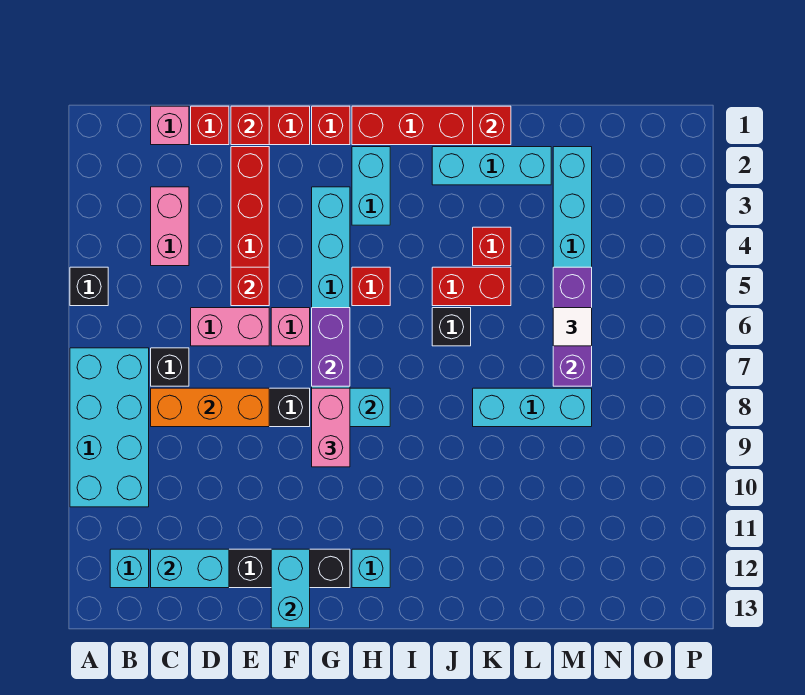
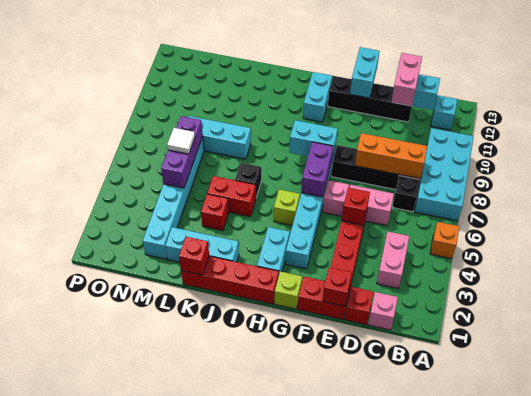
black 1x1 brick [70,267,108,306] -> orange 1x1 brick [430,222,459,259]
red 1x1 brick [312,106,350,145] -> lime 1x1 brick [274,271,302,309]
pink 1x2 brick [312,388,350,467] -> pink 1x2 brick moved to [391,53,422,106]
red 1x1 brick [352,267,390,306] -> lime 1x1 brick [274,189,300,225]
cyan 1x1 brick [352,549,390,588] -> cyan 1x2 brick [303,72,332,122]

